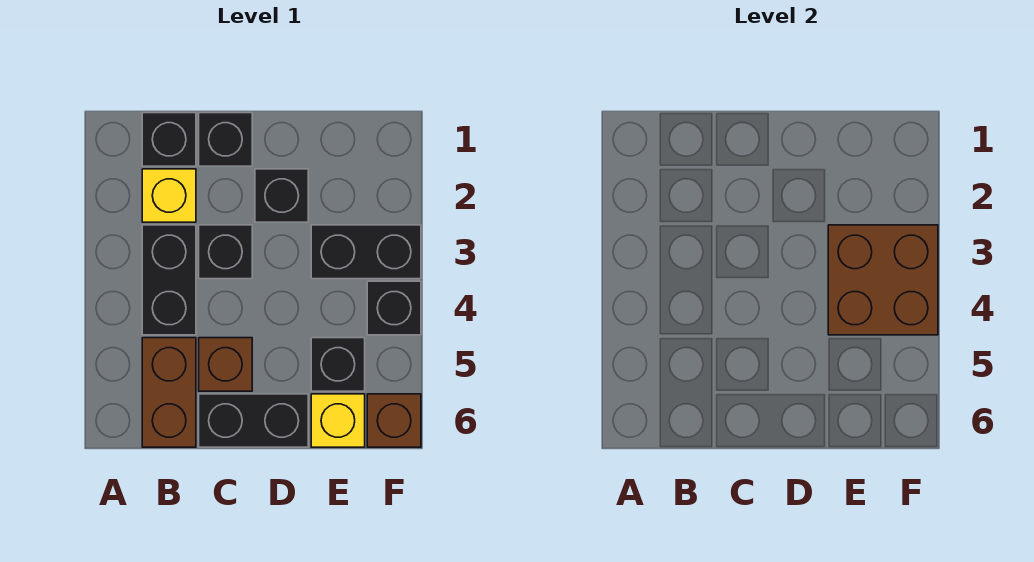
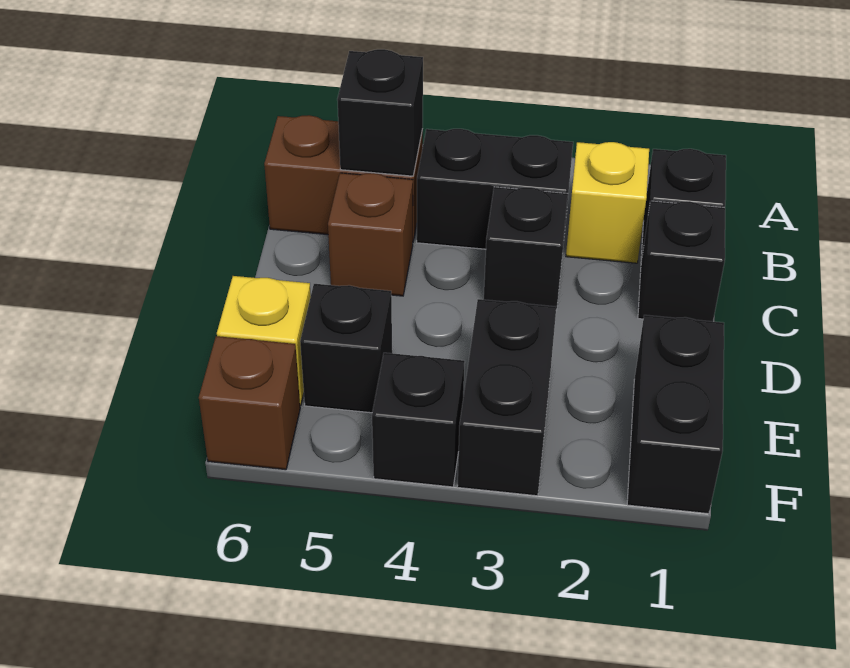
black 1x2 brick [199,394,308,447] -> black 1x2 brick moved to [627,315,724,514]
black 1x1 brick [255,169,308,222] -> black 1x1 brick moved to [337,49,423,176]
brown 2x2 brick [828,225,938,335] -> none

